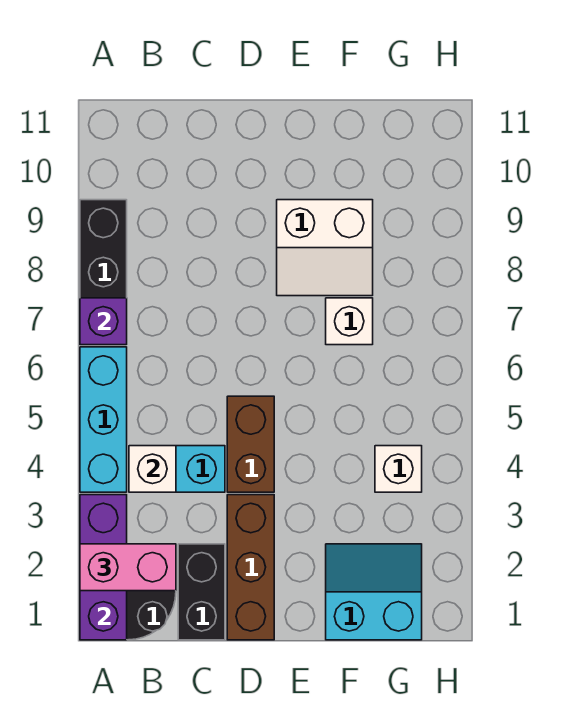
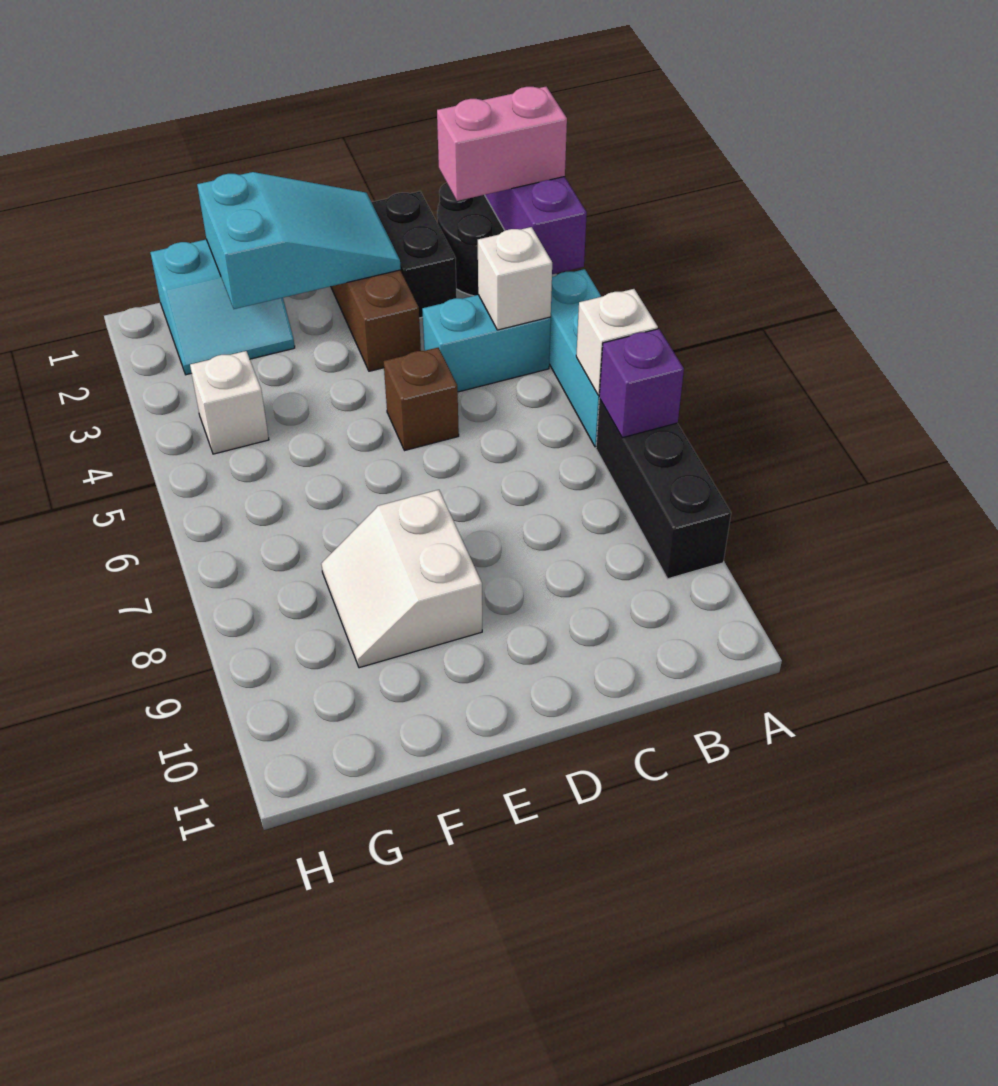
none -> cyan 2x3 slope [197,172,401,309]
brown 1x2 brick [227,396,274,492] -> brown 1x1 brick [384,348,459,450]
white 2x2 slope [277,200,373,296] -> white 2x2 slope turned to [321,490,482,668]
white 1x1 brick [326,298,373,345] -> white 1x1 brick moved to [576,289,658,395]

